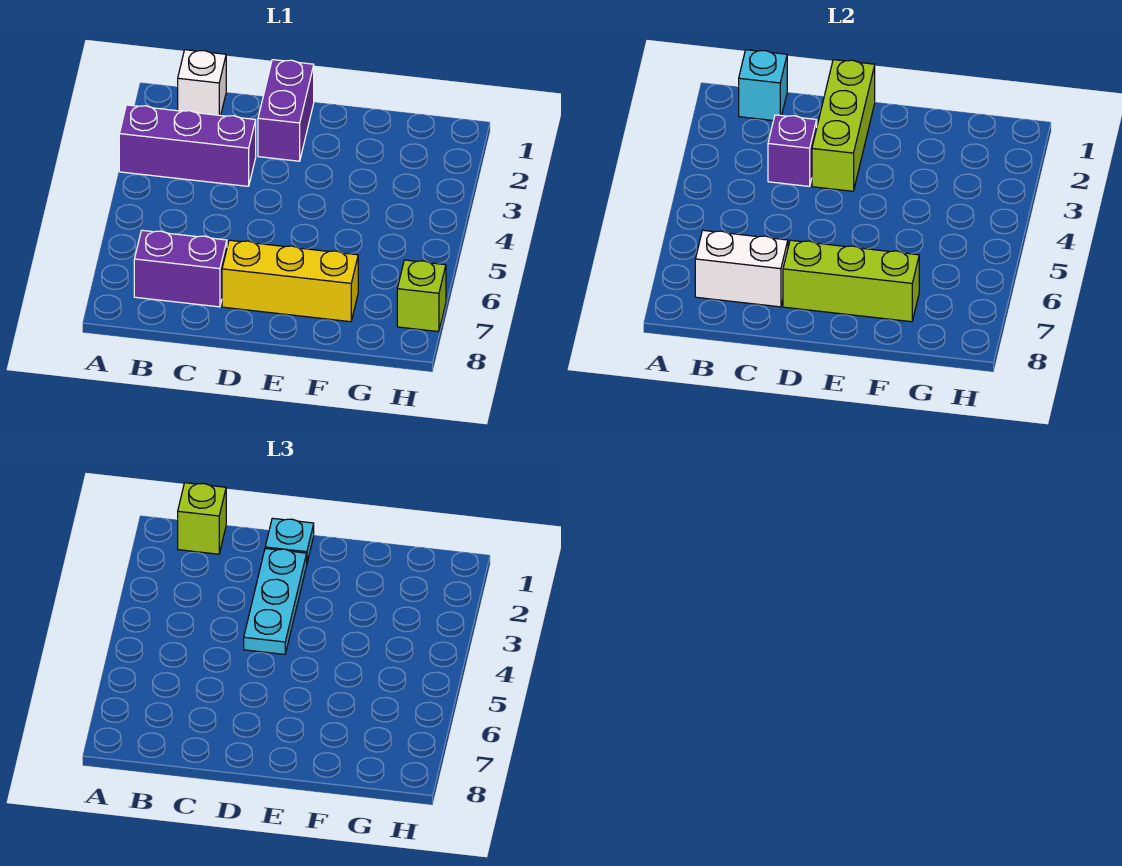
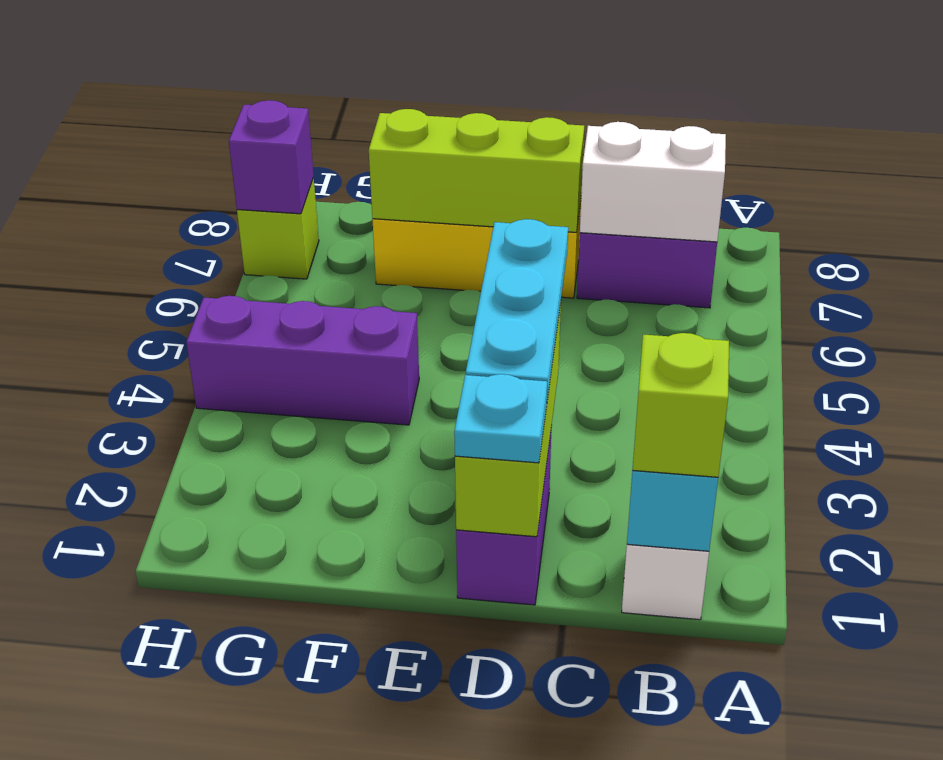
purple 1x3 brick [119,105,256,186] -> purple 1x3 brick moved to [186,296,419,425]
purple 1x1 brick [768,115,817,186] -> purple 1x1 brick moved to [229,100,314,214]

